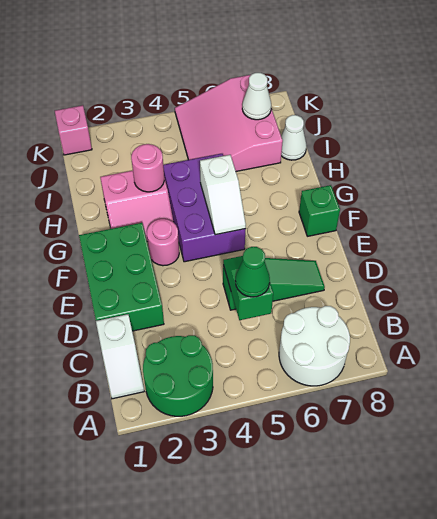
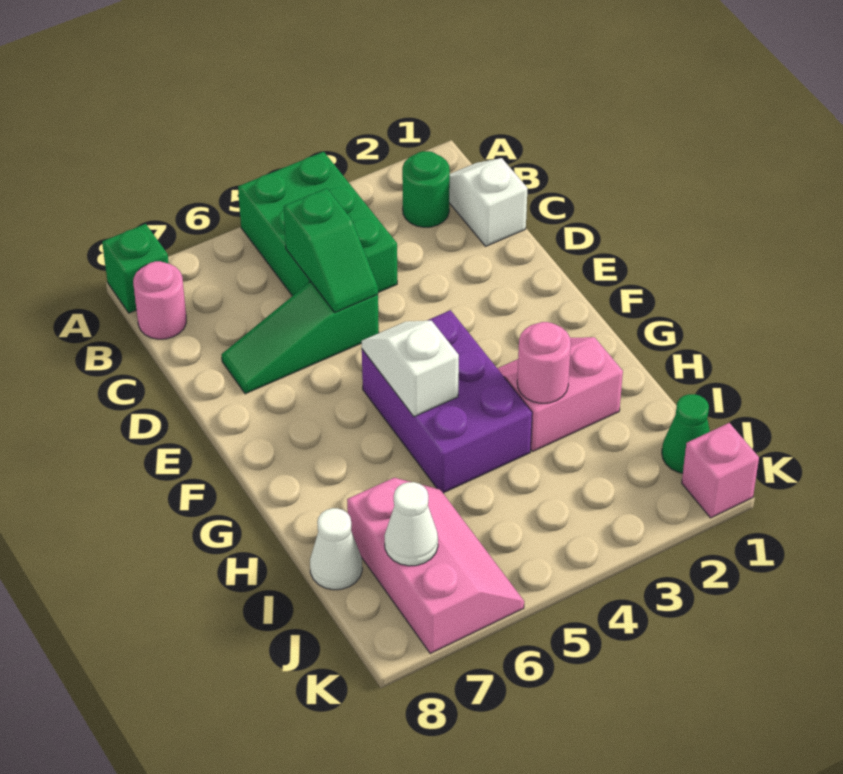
green 2x2 round brick [143,335,213,416] -> green 1x1 round brick [402,151,450,227]
white 2x2 round brick [279,306,350,386] -> none
green 1x1 cone [235,247,270,297] -> green 1x1 cone moved to [662,394,710,473]
green 2x3 brick [79,223,164,331] -> green 2x3 brick moved to [238,152,397,296]
pink 1x1 round brick [147,219,179,266] -> pink 1x1 round brick moved to [133,261,186,339]
green 1x1 brick [299,185,340,236] -> green 1x1 brick moved to [102,224,169,313]
pink 3x3 slope [175,75,283,171] -> pink 2x3 slope [347,478,524,653]

